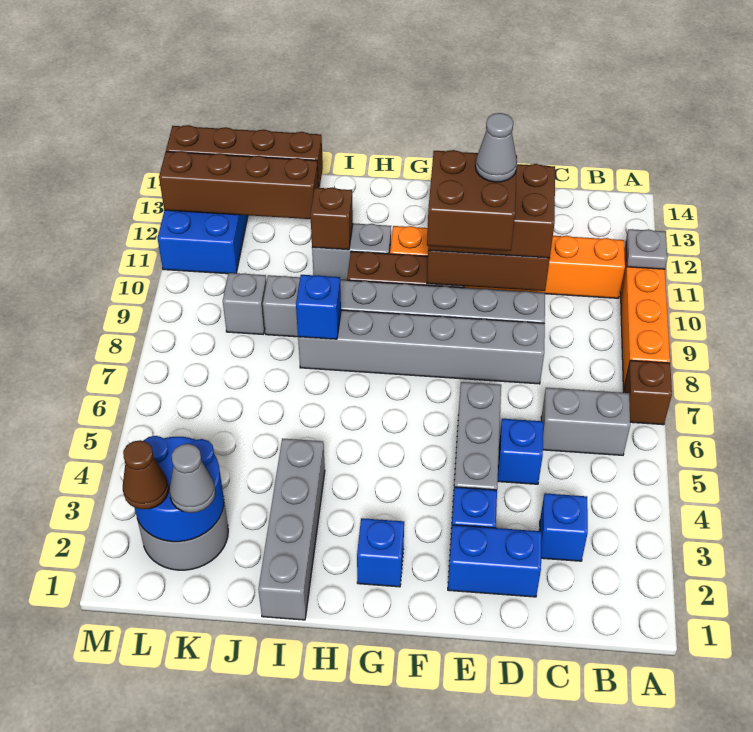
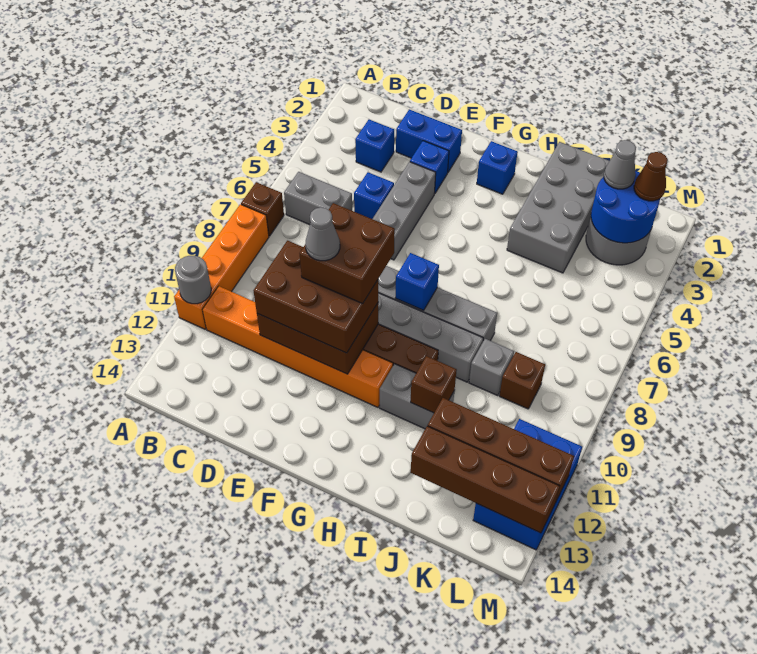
grey 1x1 plate [626,229,667,269] -> grey 1x1 round brick [175,256,211,304]
grey 1x4 brick [258,438,325,620] -> grey 2x4 brick [507,142,609,273]
blue 1x1 brick [296,275,341,339] -> blue 1x1 brick moved to [396,253,439,310]
grey 1x1 brick [223,273,266,334] -> brown 1x1 brick [499,352,545,409]

